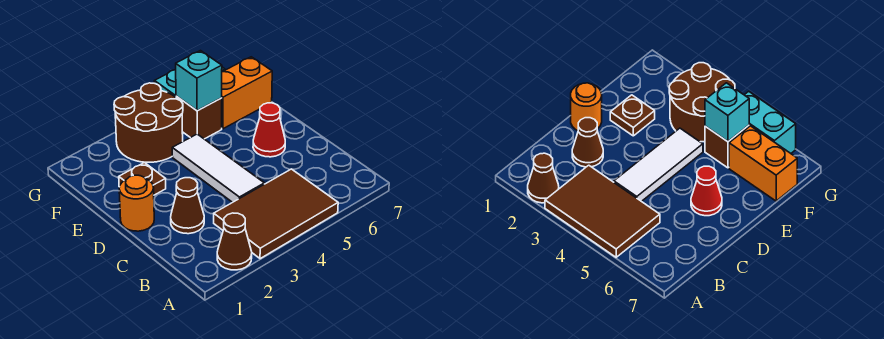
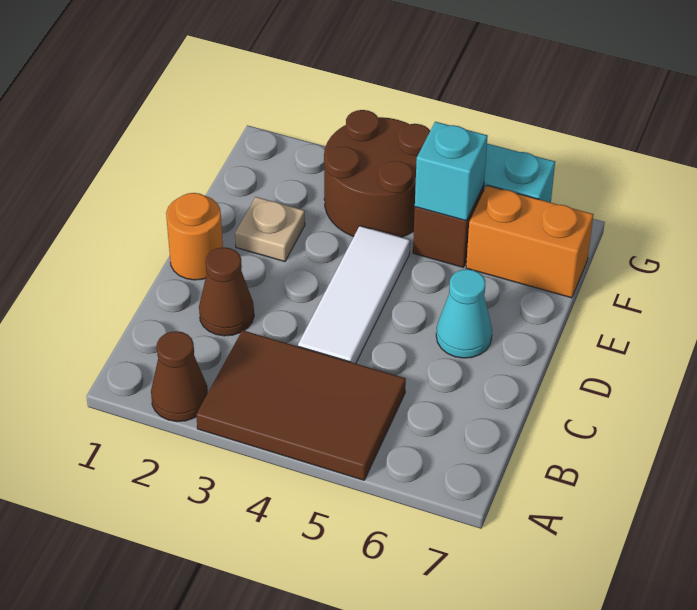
red 1x1 cone [253,103,285,157] -> cyan 1x1 cone [436,269,492,358]
brown 1x1 plate [119,162,166,195] -> tan 1x1 plate [235,197,305,262]

